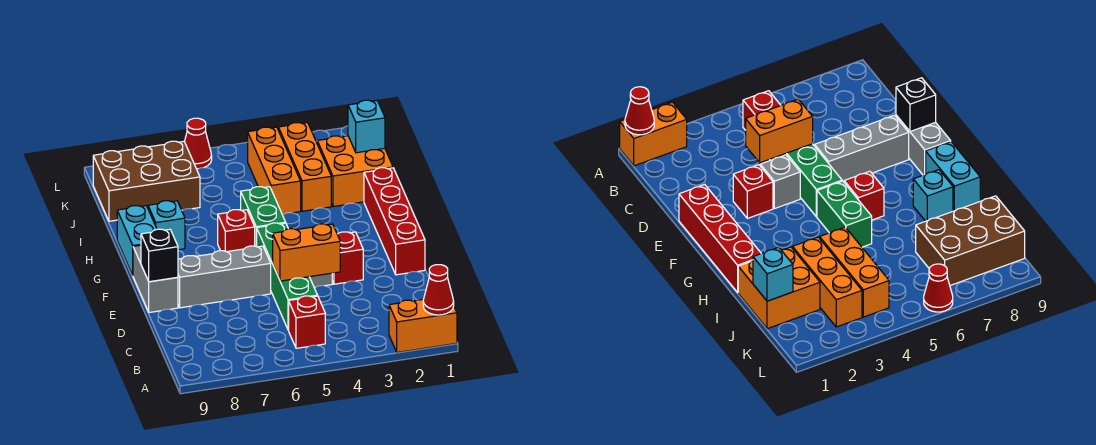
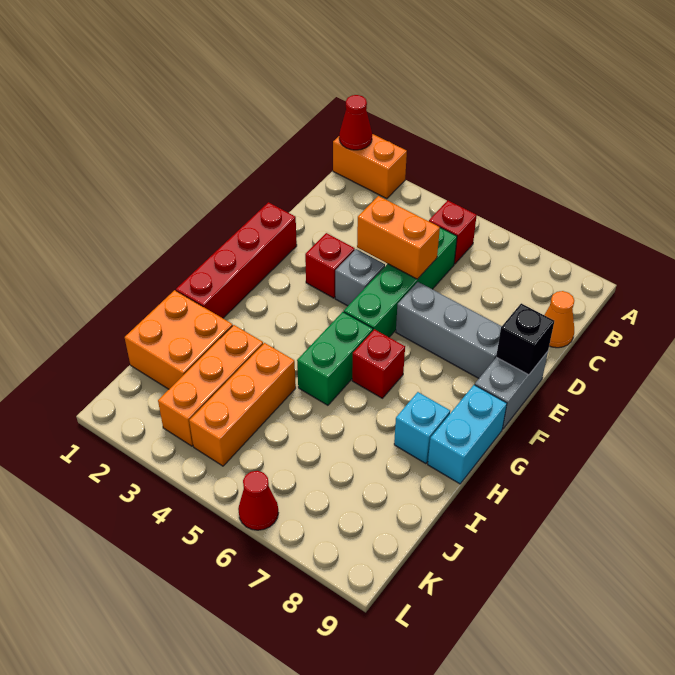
none -> orange 1x1 cone [545,291,574,348]
cyan 1x1 brick [348,100,385,153] -> none
brown 2x3 brick [93,141,200,221] -> none

